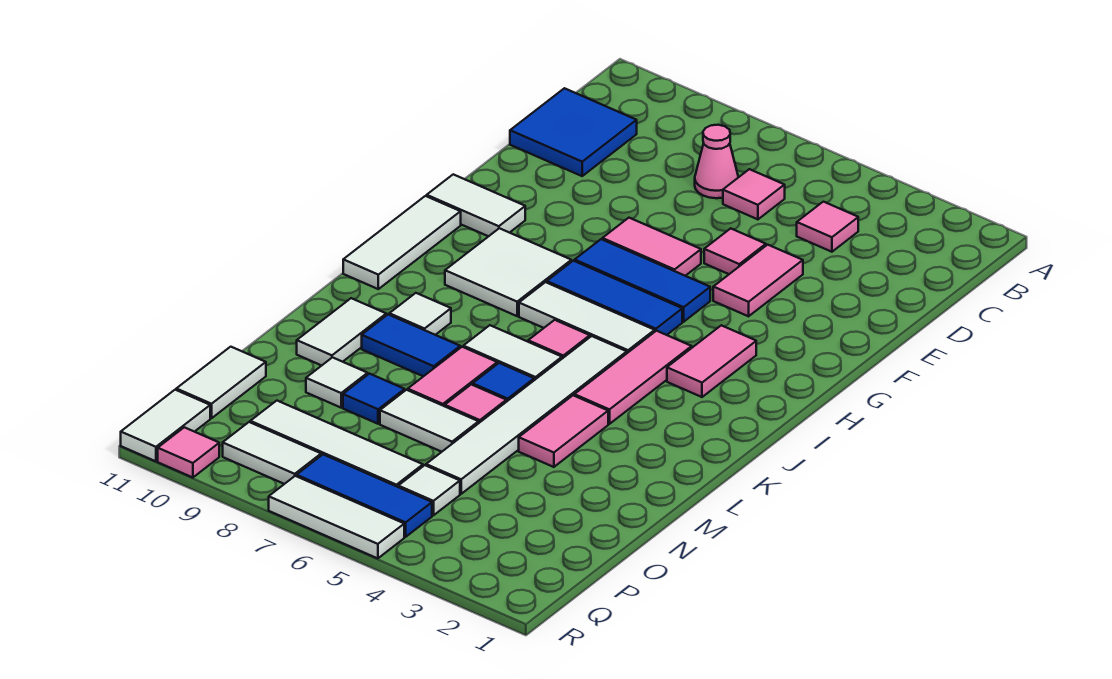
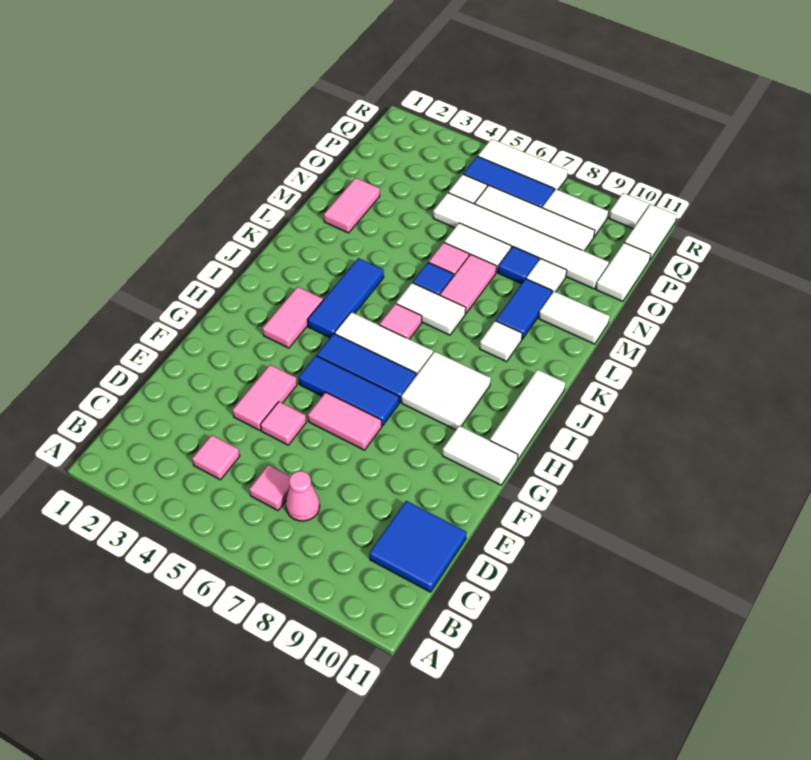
pink 1x3 tile [574,331,692,424] -> blue 1x3 tile [308,258,384,337]
white 1x6 tile [426,336,627,494] -> white 1x6 tile turned to [433,193,609,289]
pink 1x2 tile [519,395,608,467] -> pink 1x2 tile moved to [324,178,380,233]
blue 1x2 tile [362,314,460,376] -> blue 1x2 tile turned to [496,279,552,339]
white 1x2 tile [297,298,386,366] -> white 1x2 tile turned to [539,291,610,344]
pink 1x1 tile [158,427,219,478] -> white 1x1 tile [609,193,649,229]

